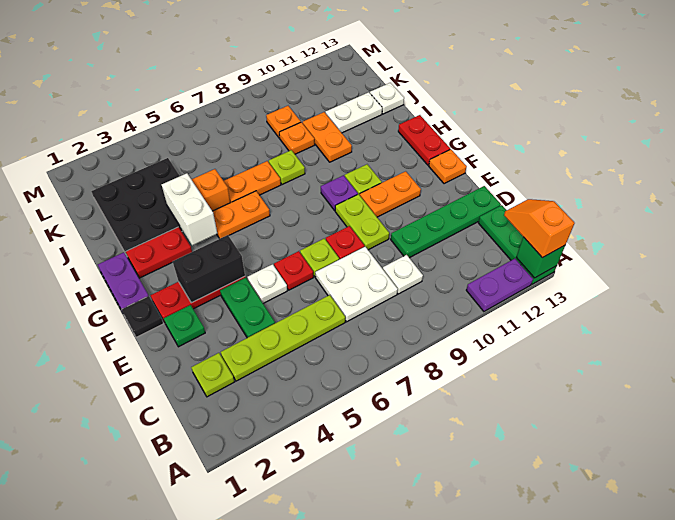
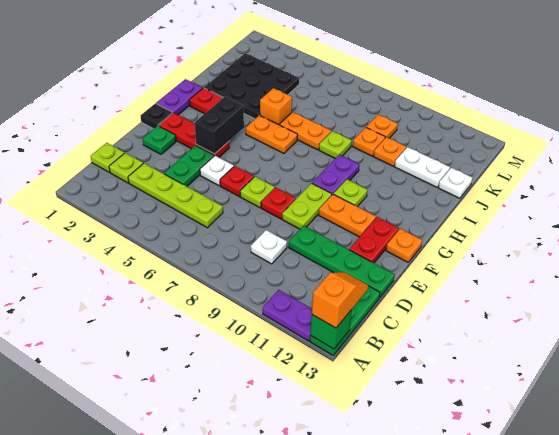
none -> lime 1x1 plate [91,143,124,172]
white 2x2 plate [315,247,398,322] -> none
black 1x2 brick [173,235,245,303] -> black 1x2 brick turned to [195,97,244,154]
purple 1x1 plate [321,175,358,211] -> purple 1x2 plate [312,155,359,194]
red 1x2 plate [398,115,450,165] -> red 1x2 plate moved to [349,217,399,263]
white 1x2 brick [162,173,217,245] -> none
orange 1x2 plate [303,112,352,162] -> orange 1x1 plate [373,137,406,166]

